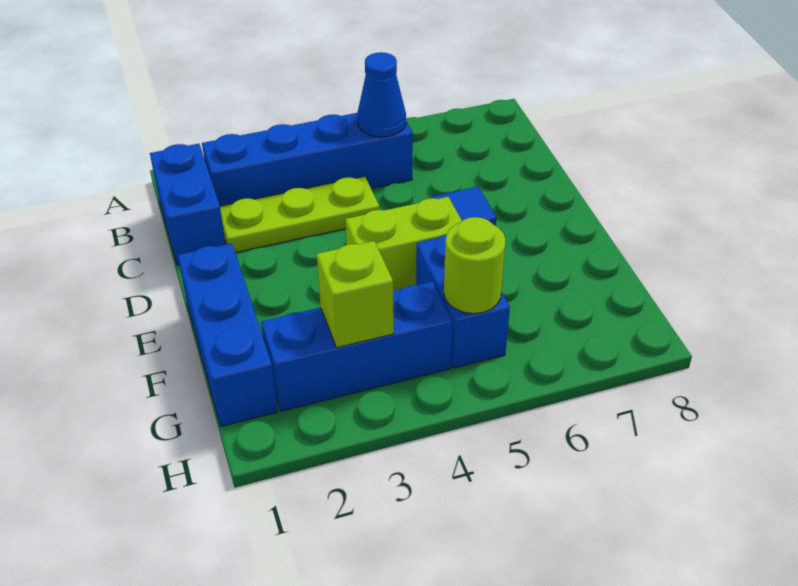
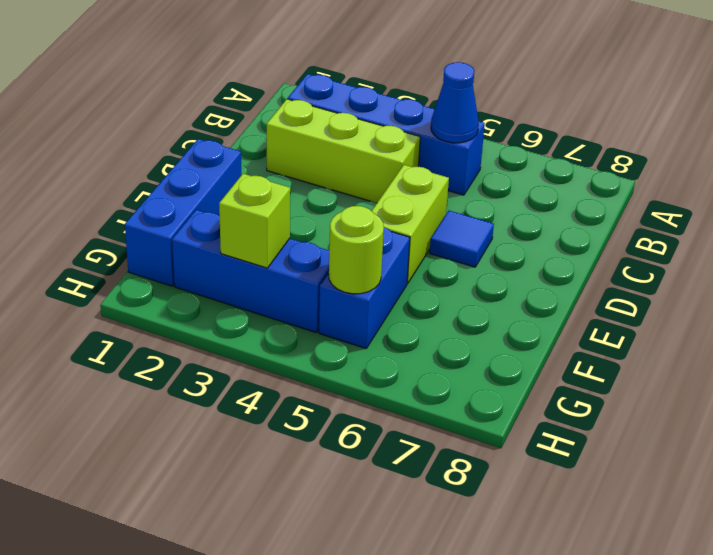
blue 1x2 brick [150,144,226,265] -> none
lime 1x3 plate [220,176,380,253] -> lime 1x3 brick [267,99,420,203]
lime 1x2 brick [345,197,462,291] -> lime 1x2 brick turned to [372,165,449,283]

